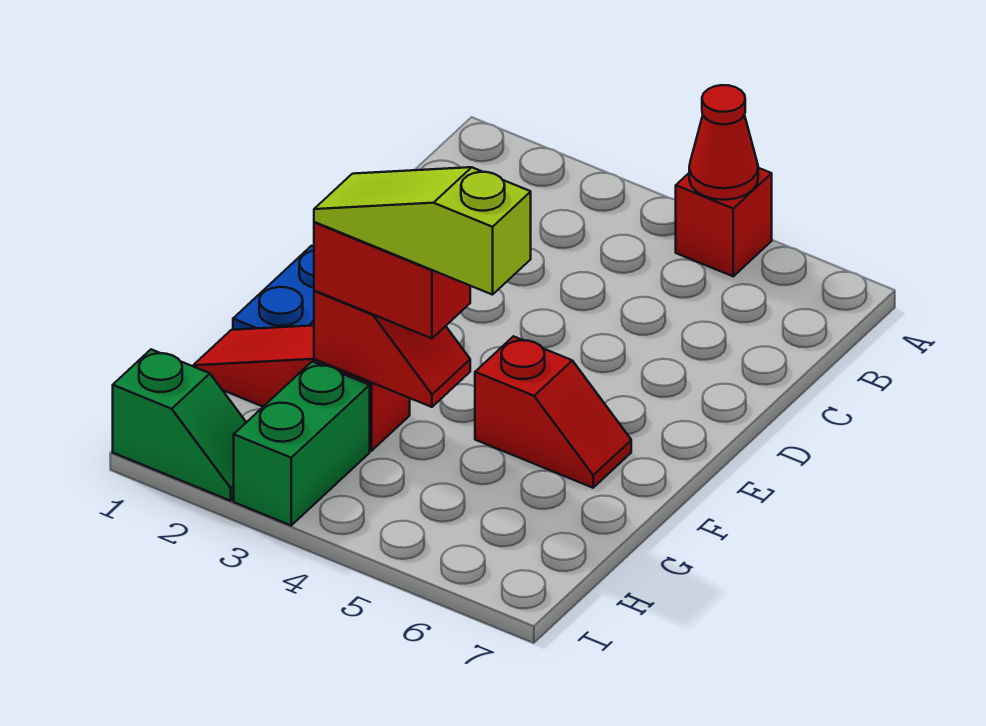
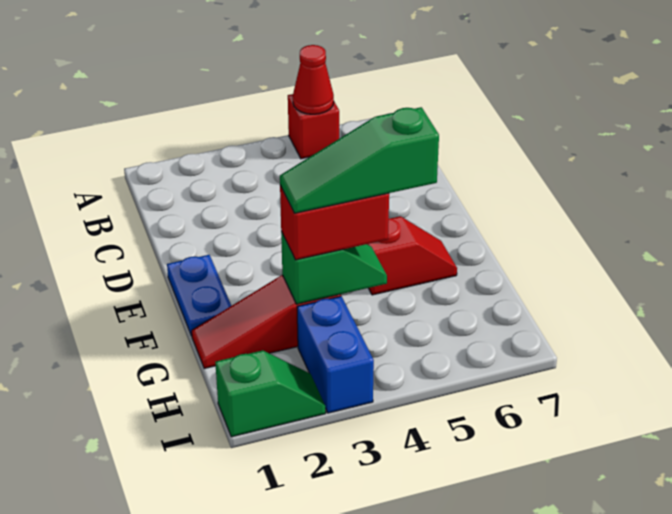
red 1x2 slope [314,291,470,407] -> green 1x2 slope [281,232,387,304]
lime 1x3 slope [314,167,531,295] -> green 1x3 slope [280,107,439,213]
green 1x2 brick [234,362,370,525] -> blue 1x2 brick [297,296,374,413]

